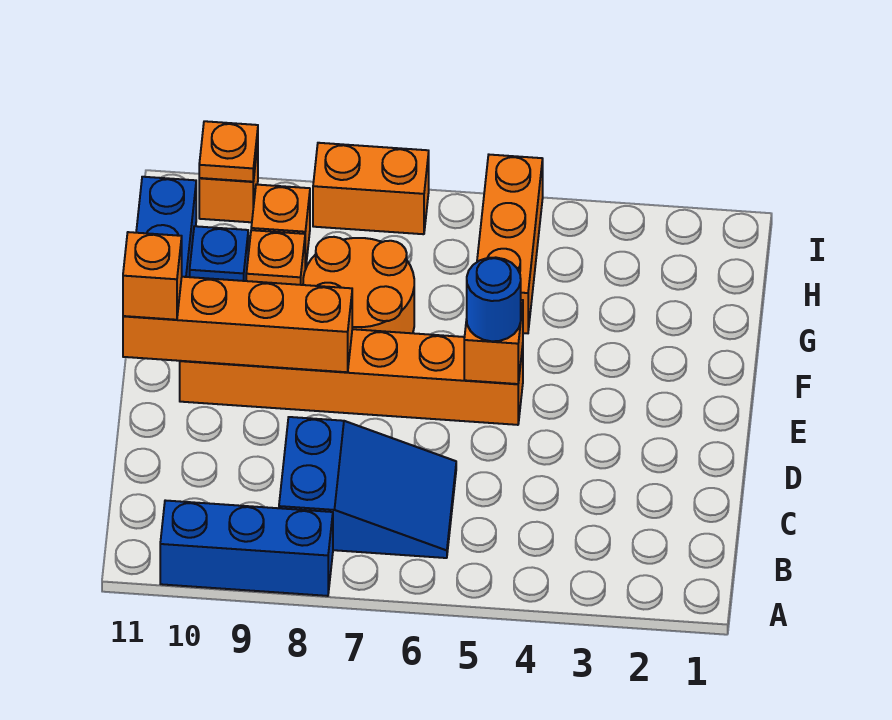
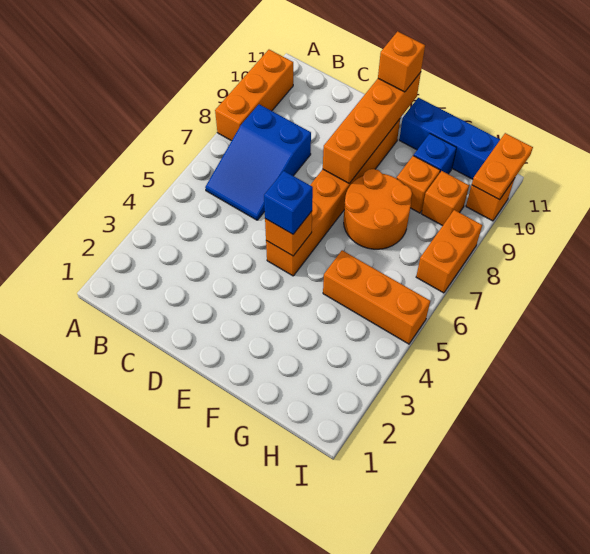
blue 1x3 brick [160,500,333,596] -> orange 1x3 brick [215,50,293,141]
blue 1x1 round brick [467,257,521,341] -> blue 1x1 brick [264,171,313,234]
orange 1x1 plate [199,121,258,182] -> orange 1x2 plate [472,133,533,200]

